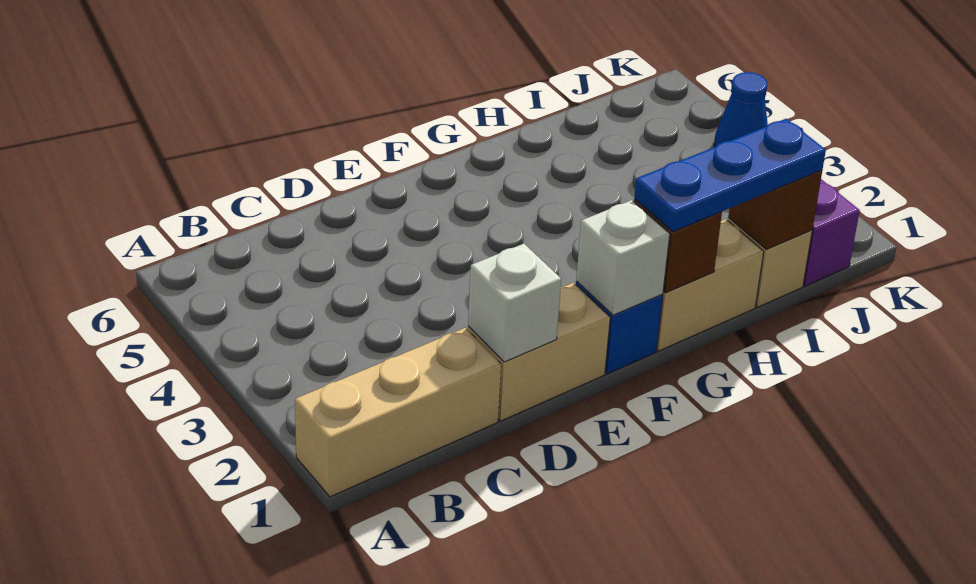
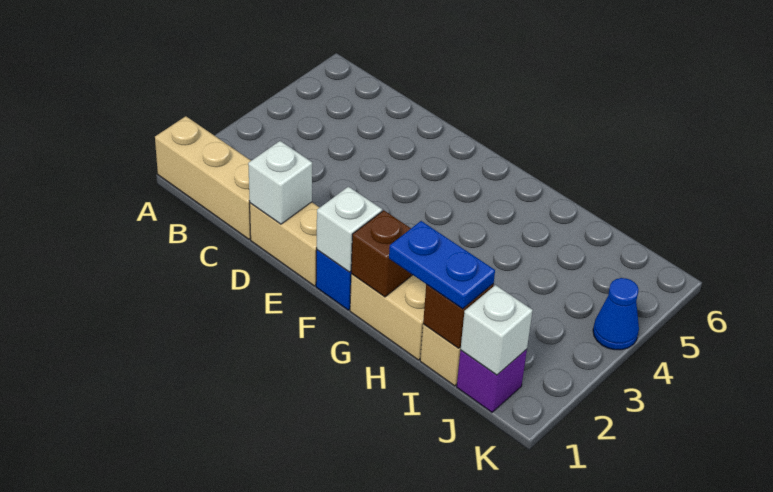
blue 1x3 plate [634,119,826,232] -> blue 1x2 plate [389,221,495,309]
none -> white 1x1 brick [461,285,533,375]

